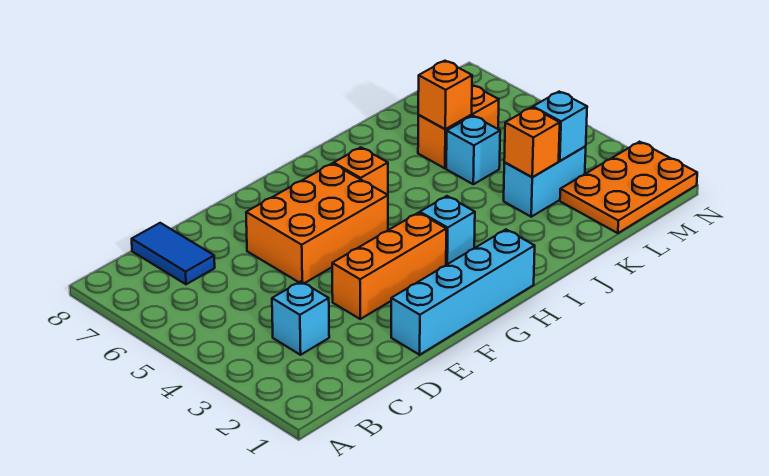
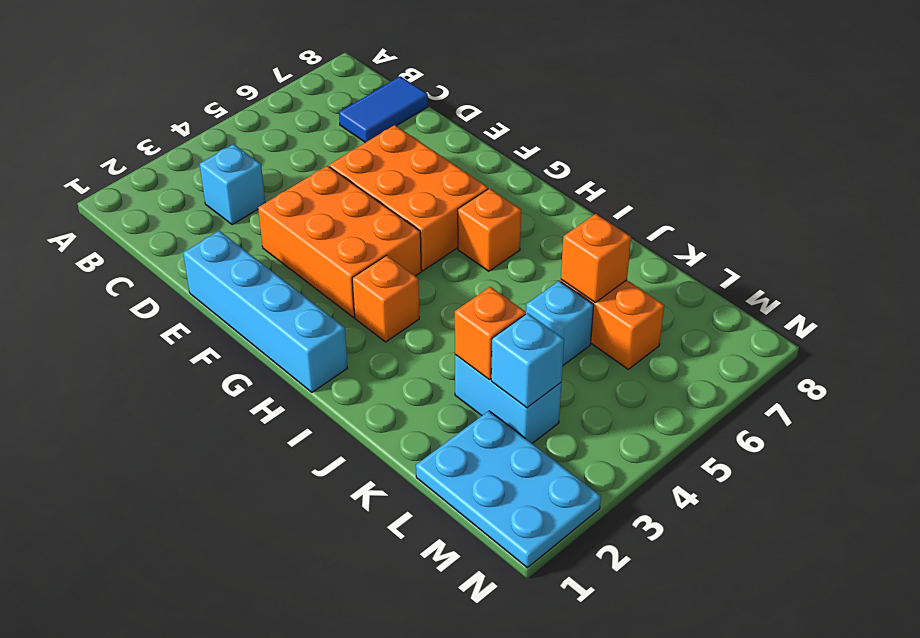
orange 1x3 brick [332,213,446,319] -> orange 2x3 brick [258,166,421,317]
cyan 1x1 brick [420,196,475,265] -> orange 1x1 brick [352,255,419,342]
orange 2x3 plate [560,142,697,233] -> cyan 2x3 plate [416,411,601,568]

